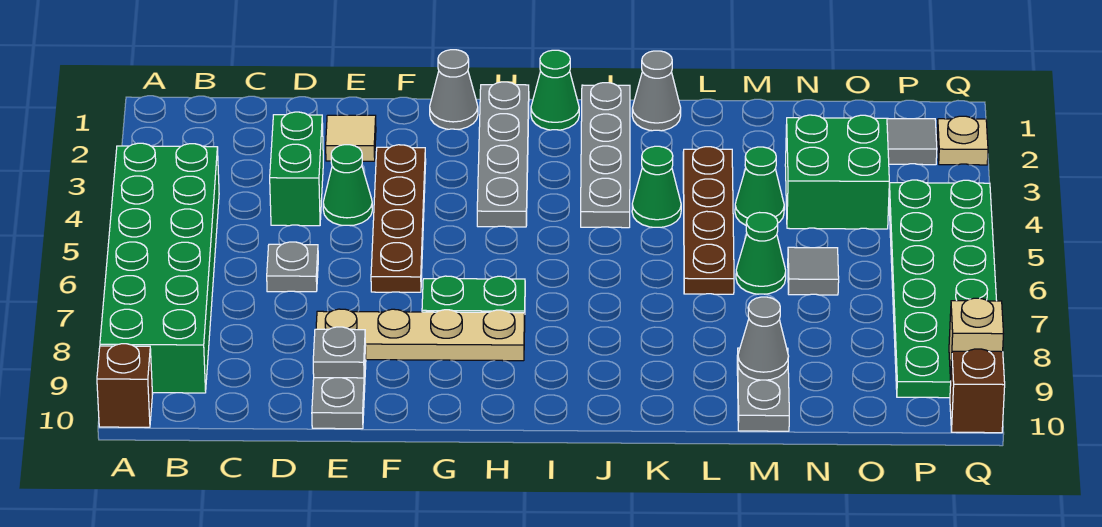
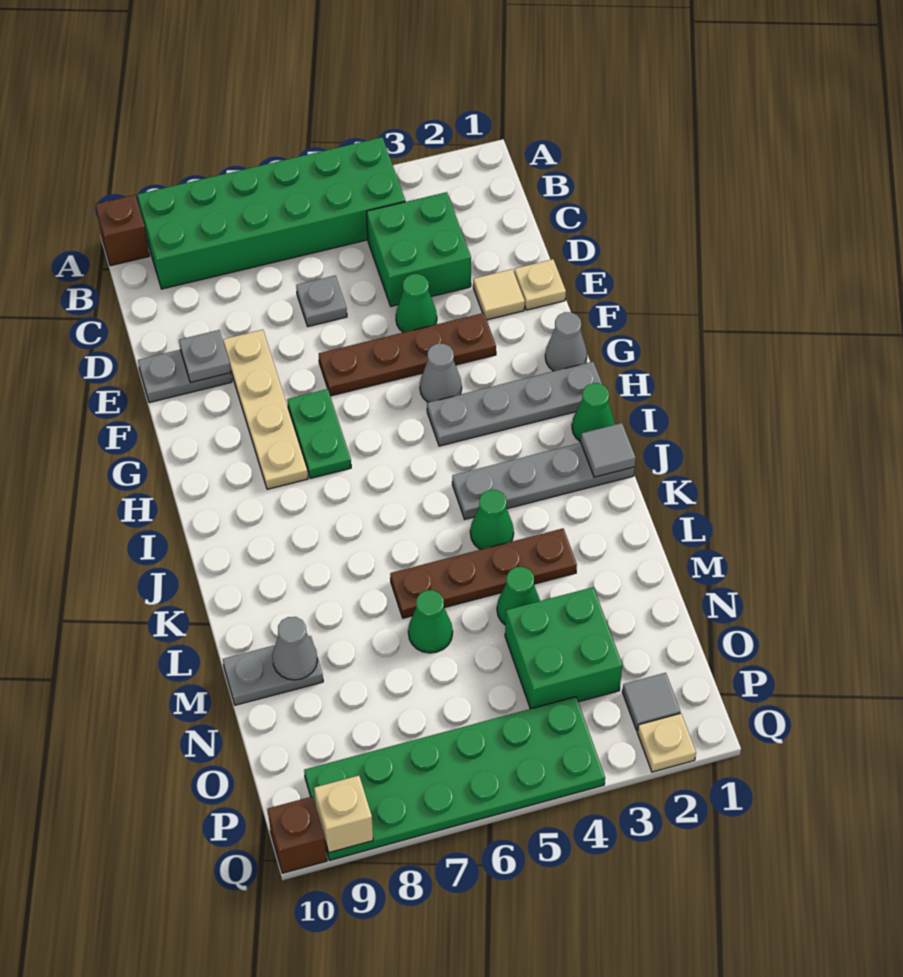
green 1x2 brick [270,112,323,226] -> green 2x2 brick [367,192,471,306]
none -> tan 1x1 plate [514,259,566,310]
grey 1x1 cone [632,51,681,131] -> grey 1x1 cone moved to [420,344,462,402]
grey 1x1 tile [788,247,839,295] -> grey 1x1 tile moved to [581,423,636,477]

